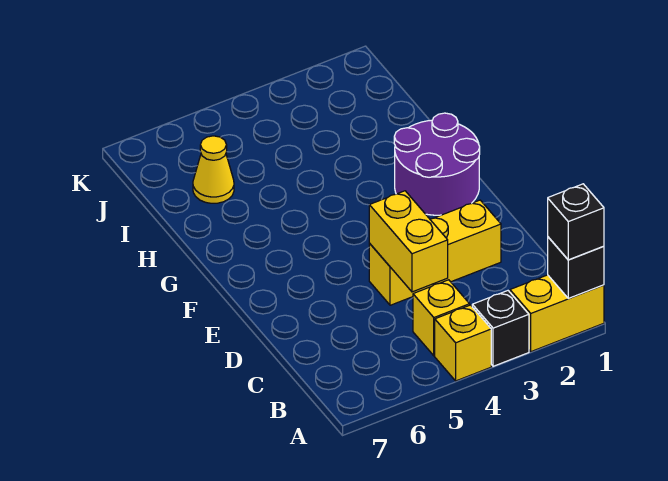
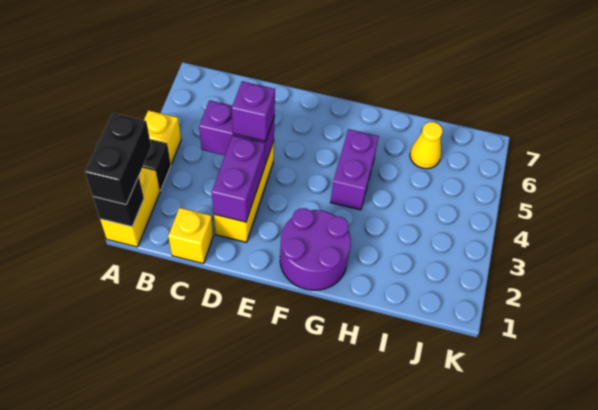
black 1x1 brick [548,184,604,260] -> black 1x2 brick [85,113,151,204]
yellow 1x1 brick [413,280,470,356] -> yellow 1x1 brick moved to [168,208,214,264]
yellow 1x2 brick [369,191,448,292] -> purple 1x2 brick [199,100,275,164]
none -> purple 1x2 brick [212,135,265,222]
none -> purple 1x1 brick [232,81,275,141]
none -> purple 1x2 brick [331,129,379,210]

